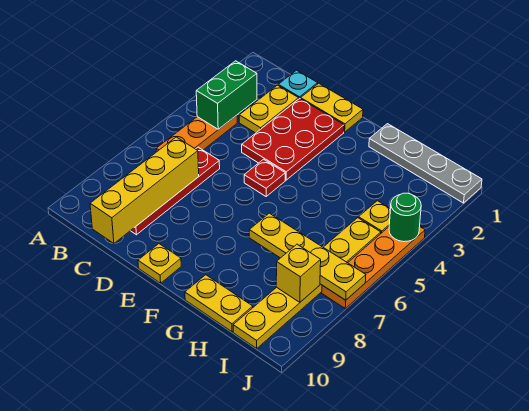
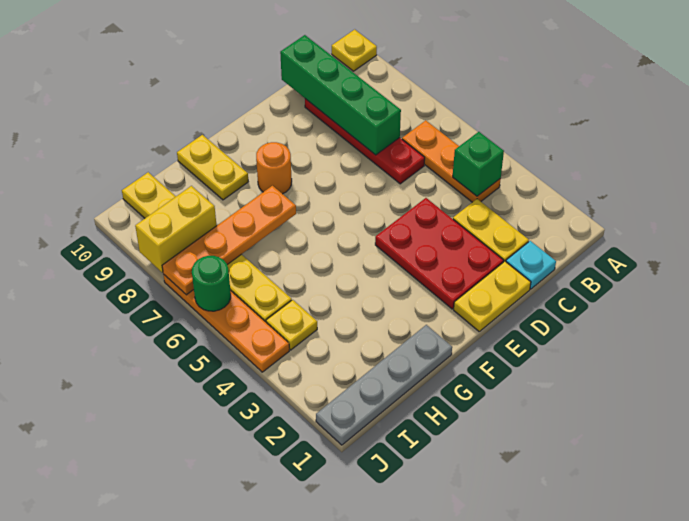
green 1x2 brick [196,61,257,129] -> green 1x1 brick [453,132,504,196]
yellow 1x4 brick [90,137,199,243] -> green 1x4 brick [280,35,401,155]
red 1x1 plate [244,159,285,196] -> none
yellow 1x1 plate [138,244,181,283] -> yellow 1x1 plate moved to [332,29,377,71]
none -> orange 1x1 round brick [256,142,292,194]
yellow 1x4 plate [249,213,366,300] -> orange 1x4 plate [162,186,296,295]
yellow 1x2 plate [185,275,253,332] -> yellow 1x2 plate turned to [177,135,248,200]
yellow 1x1 brick [276,244,321,302] -> yellow 1x2 brick [135,186,217,273]
green 1x1 round brick [389,193,421,242] -> green 1x1 round brick moved to [192,256,231,311]

